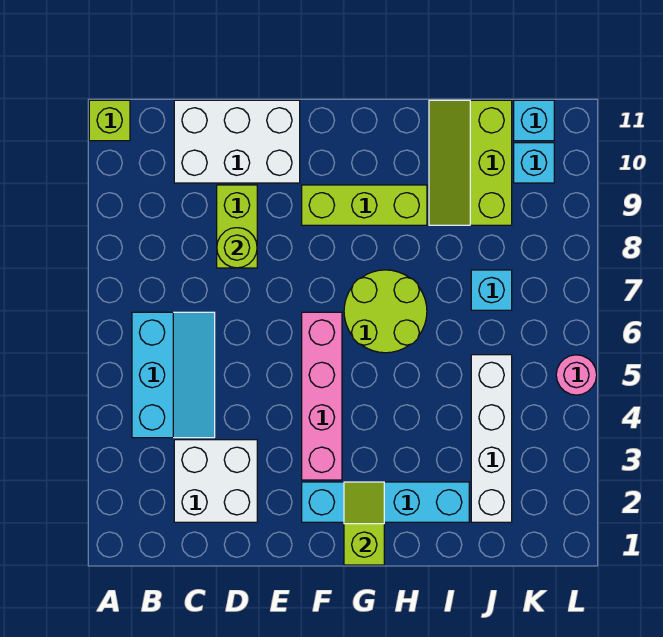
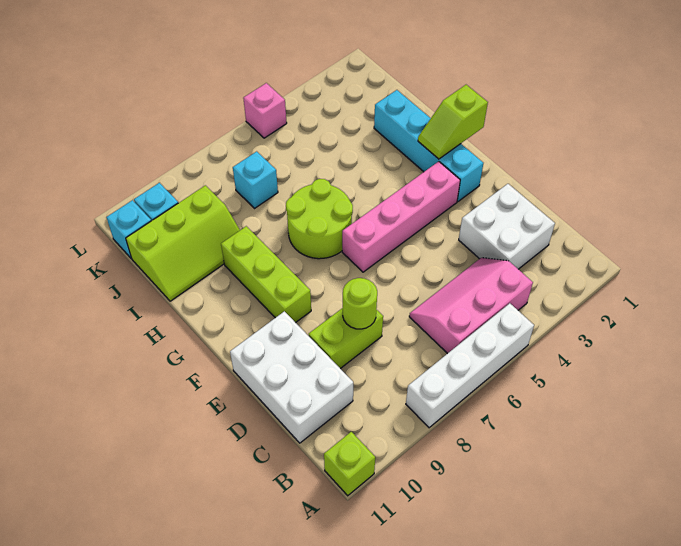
cyan 2x3 slope [132,312,215,438] -> pink 2x3 slope [409,258,533,354]
white 1x4 brick [471,355,512,522] -> white 1x4 brick moved to [406,303,534,428]
pink 1x1 round brick [556,355,597,395] -> pink 1x1 brick [243,83,287,138]

